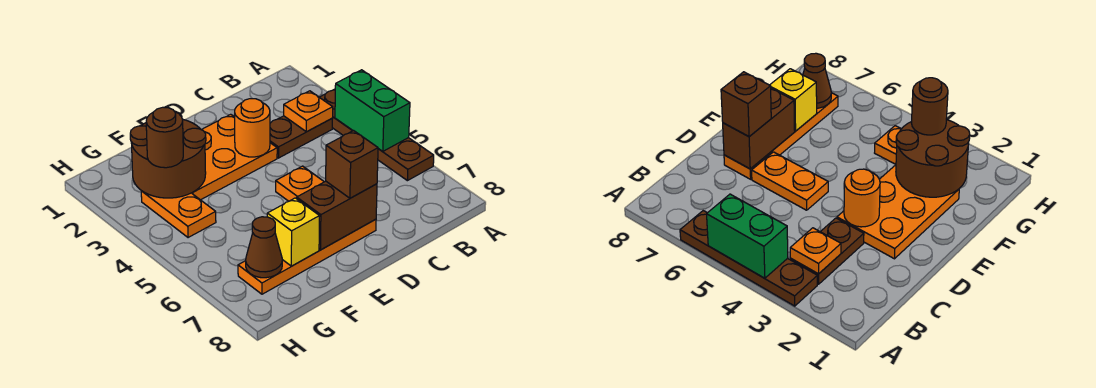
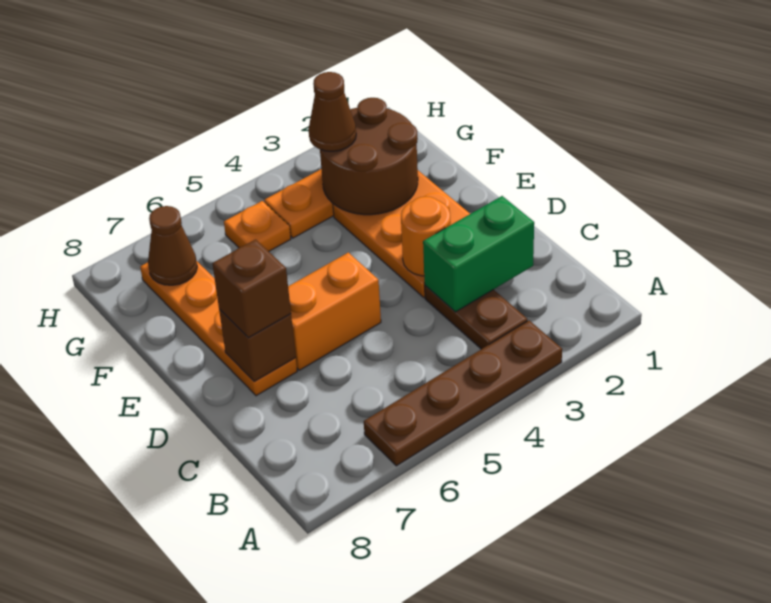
green 1x2 brick [335,70,410,151] -> green 1x2 brick moved to [423,196,534,312]
orange 1x1 plate [284,91,333,132] -> orange 1x1 plate moved to [224,201,291,251]
orange 1x2 plate [276,166,324,201] -> orange 1x2 brick [288,252,381,370]
brown 1x2 brick [297,181,377,250] -> brown 1x1 brick [219,309,296,382]
yellow 1x1 brick [267,198,320,266] -> none
brown 1x1 round brick [146,107,183,168] -> brown 1x1 cone [309,72,356,151]

